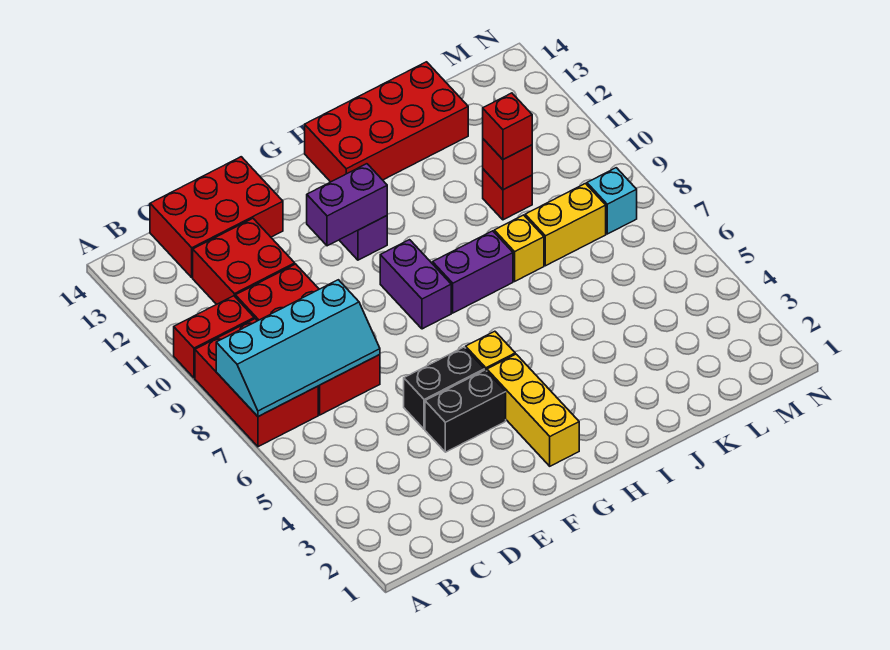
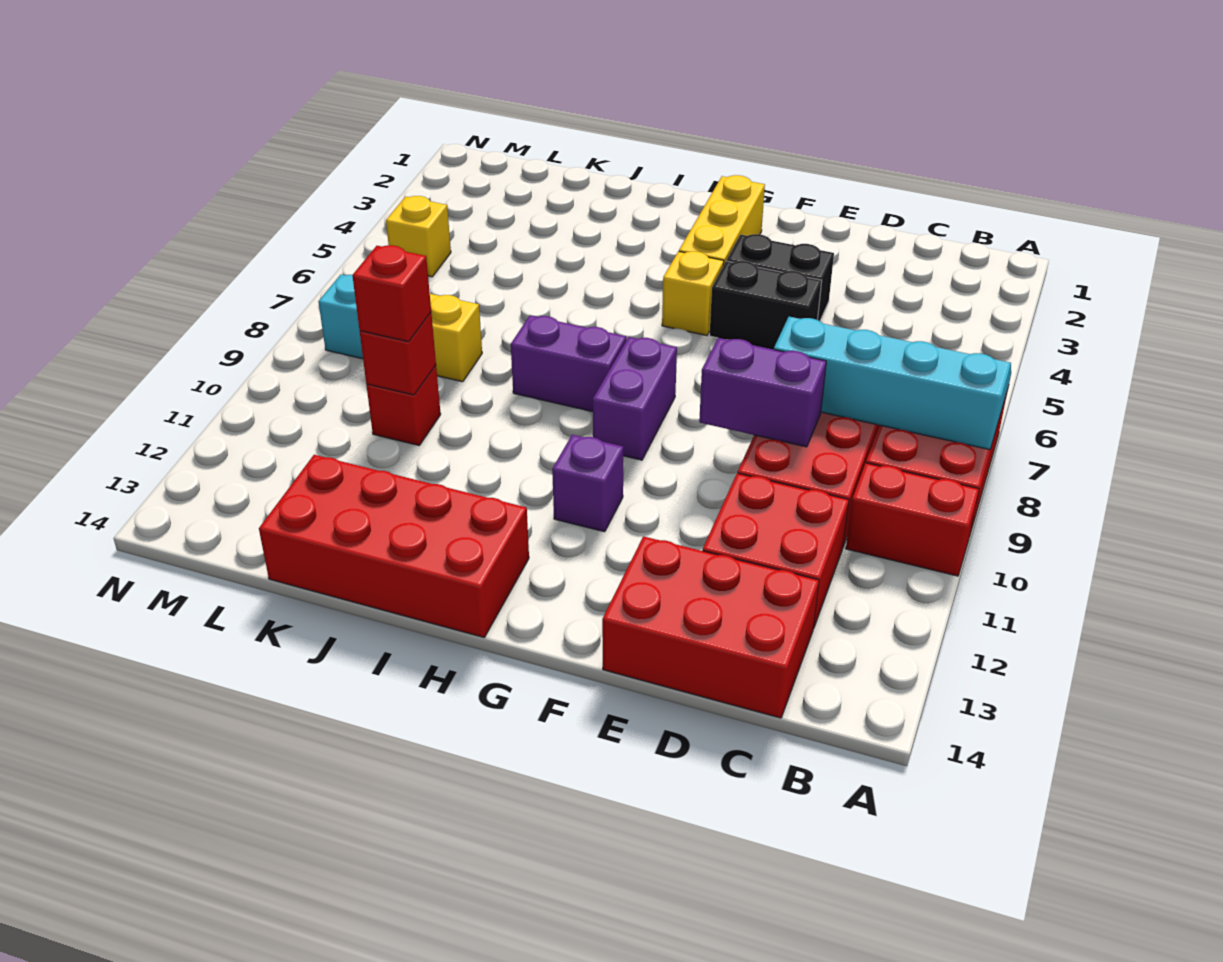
purple 1x2 brick [307,164,387,246] -> purple 1x2 brick moved to [699,338,826,447]
yellow 1x1 brick [494,215,544,281] -> yellow 1x1 brick moved to [386,196,451,277]

